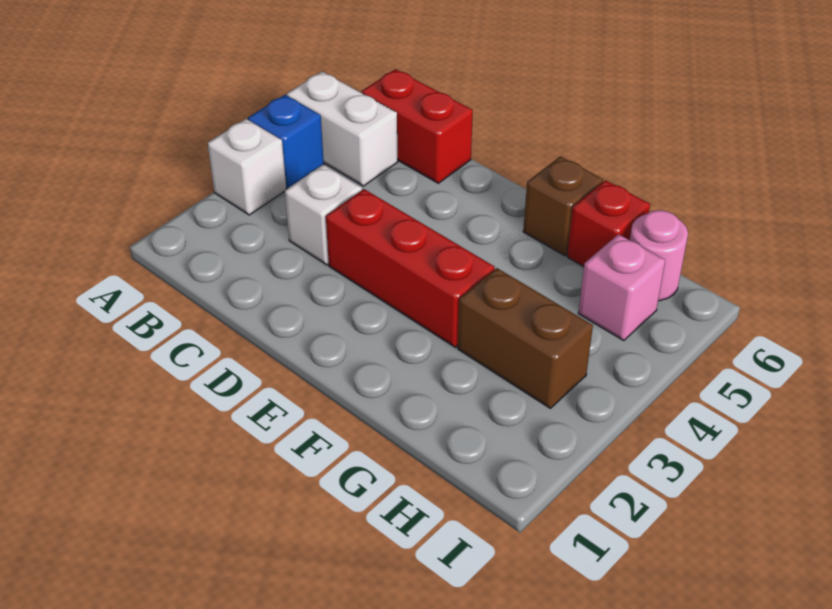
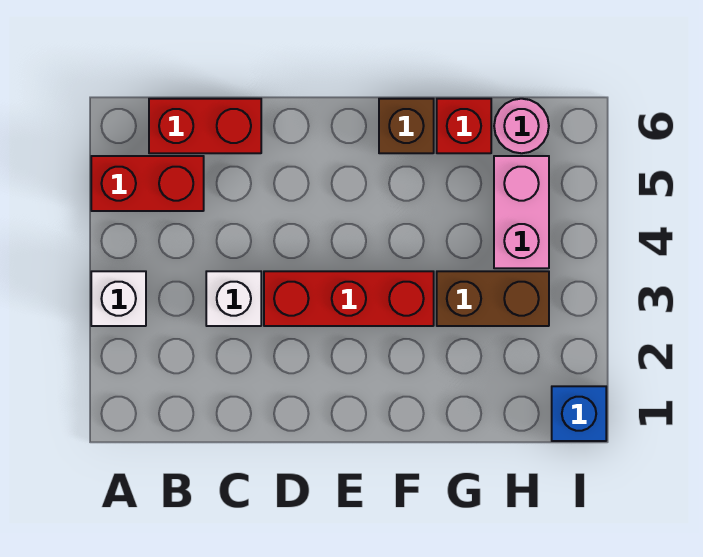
blue 1x1 brick [248,95,324,188] -> blue 1x1 brick moved to [552,386,606,441]
white 1x2 brick [287,72,398,186] -> red 1x2 brick [91,156,204,211]
pink 1x1 brick [578,234,665,341] -> pink 1x2 brick [494,156,549,268]

